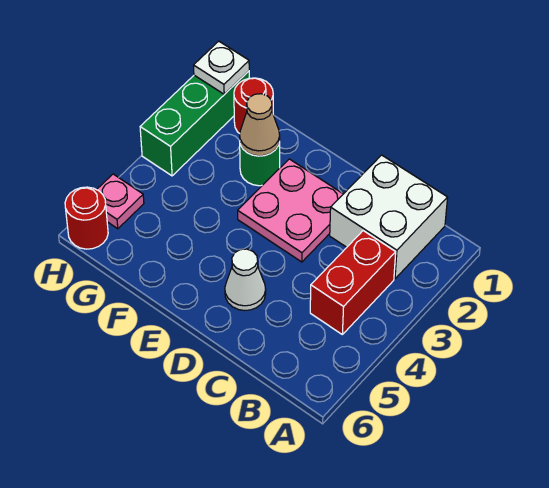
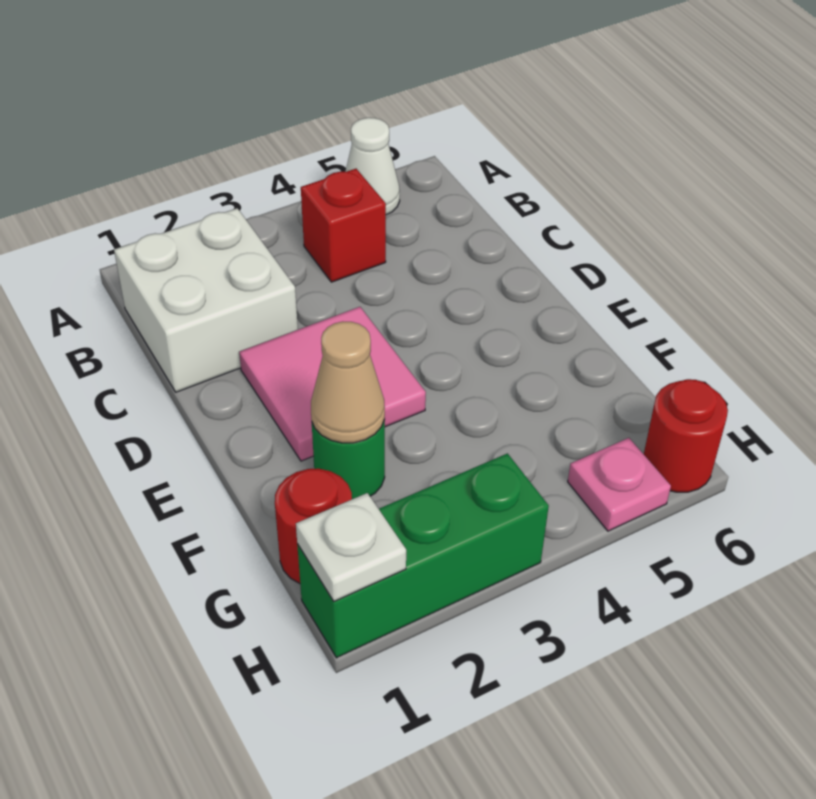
red 1x2 brick [310,231,396,334] -> red 1x1 brick [301,169,386,282]
pink 2x2 plate [238,159,343,262] -> pink 2x2 tile [239,307,426,461]
white 1x1 cone [225,249,266,311] -> white 1x1 cone moved to [345,118,400,215]

